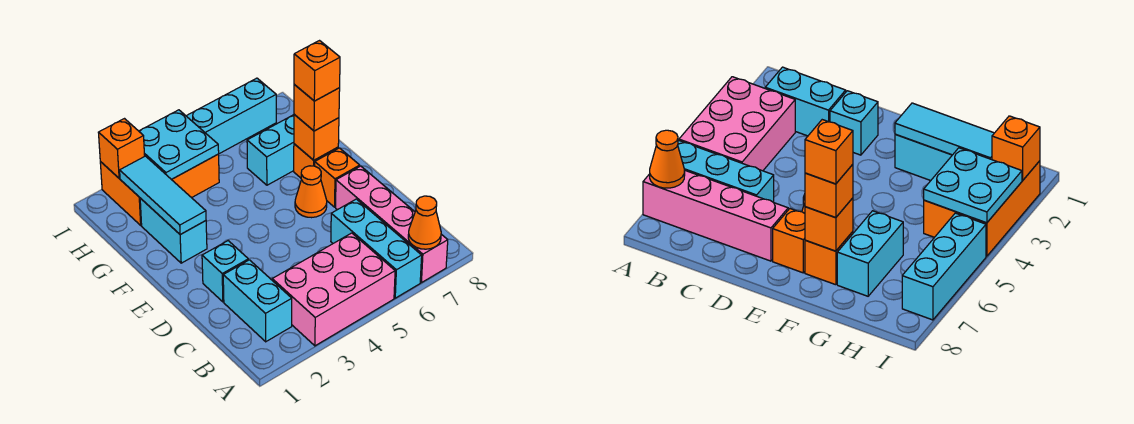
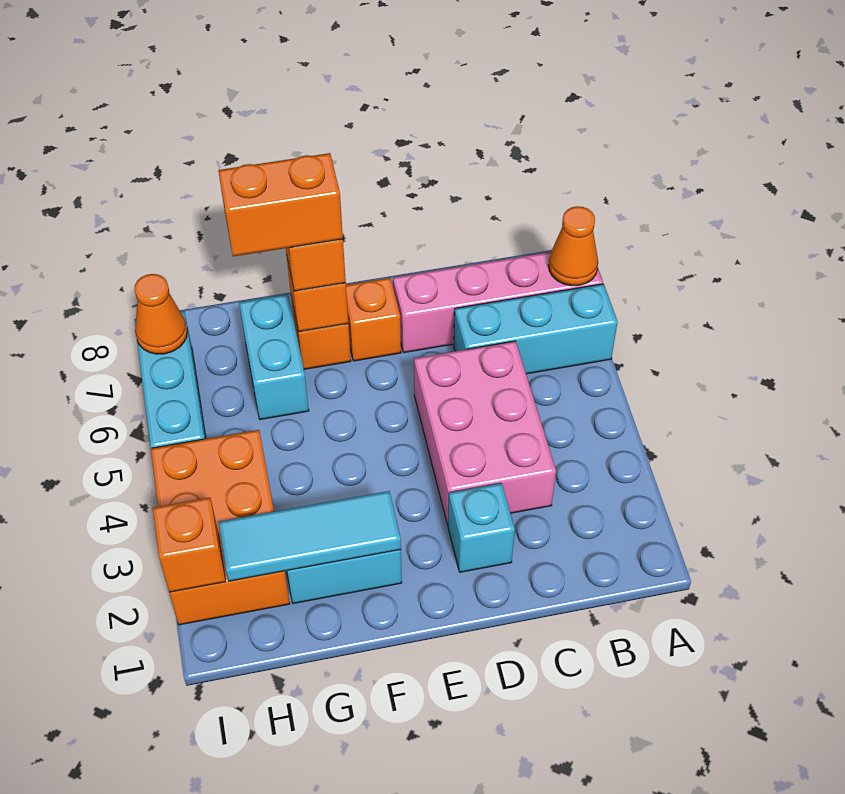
pink 2x3 brick [272,233,395,346] -> pink 2x3 brick moved to [414,341,556,525]
cyan 1x2 brick [223,260,292,342] -> none
orange 1x1 cone [295,166,327,218] -> orange 1x1 cone moved to [135,274,187,354]
orange 1x1 brick [294,41,340,101] -> orange 1x2 brick [218,153,343,257]
cyan 2x2 plate [139,110,219,179] -> none

